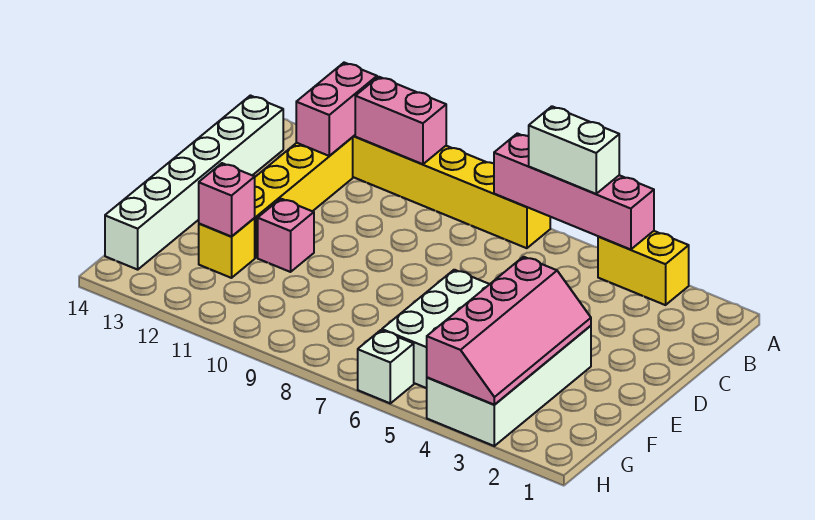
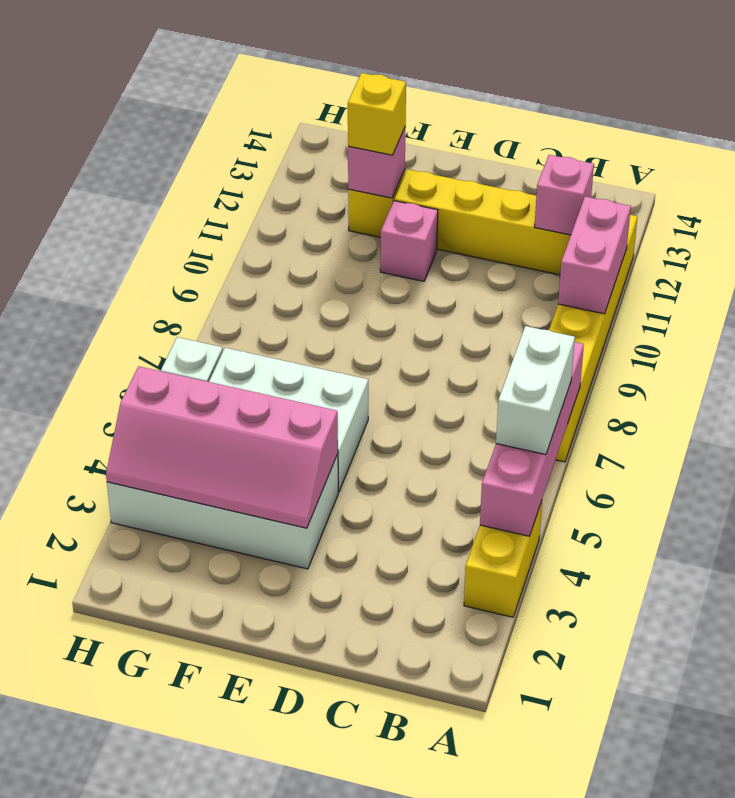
pink 1x2 brick [296,63,377,156] -> pink 1x1 brick [535,155,594,235]
white 1x6 brick [105,96,283,270] -> none
none -> yellow 1x1 brick [348,73,406,155]

